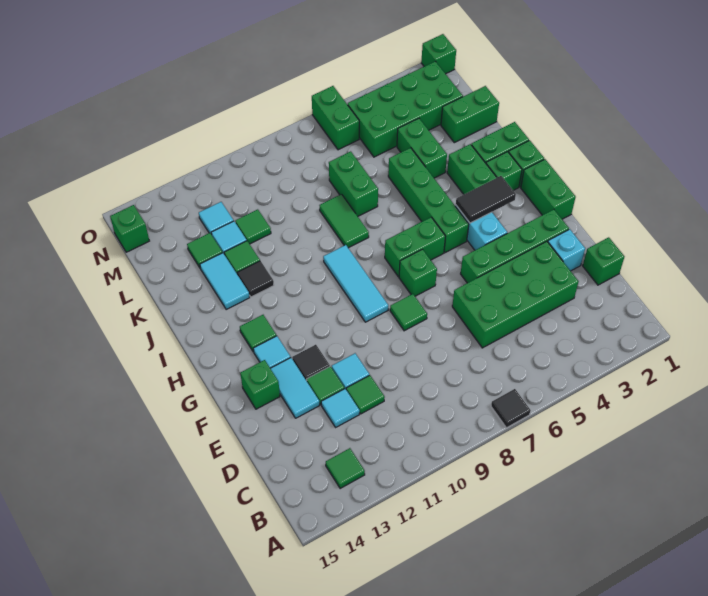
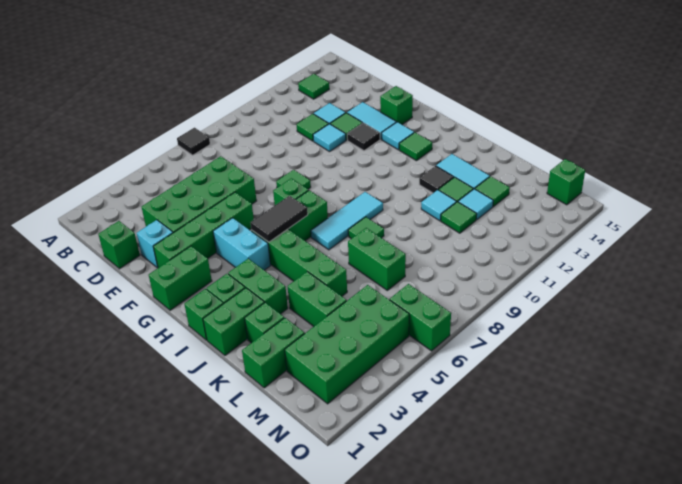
green 1x2 brick [521,159,576,219] -> green 1x2 brick turned to [149,246,212,310]
cyan 1x3 tile [323,245,388,322] -> cyan 1x3 tile turned to [311,192,383,250]
black 1x2 tile [456,176,516,223] -> black 1x2 tile moved to [251,195,308,242]
green 1x2 tile [319,194,369,248] -> green 1x1 tile [348,217,384,239]
cyan 1x1 tile [199,202,234,235] -> cyan 1x1 tile moved to [421,190,456,221]
green 1x1 brick [421,34,456,74] -> green 1x1 brick moved to [245,303,284,343]

